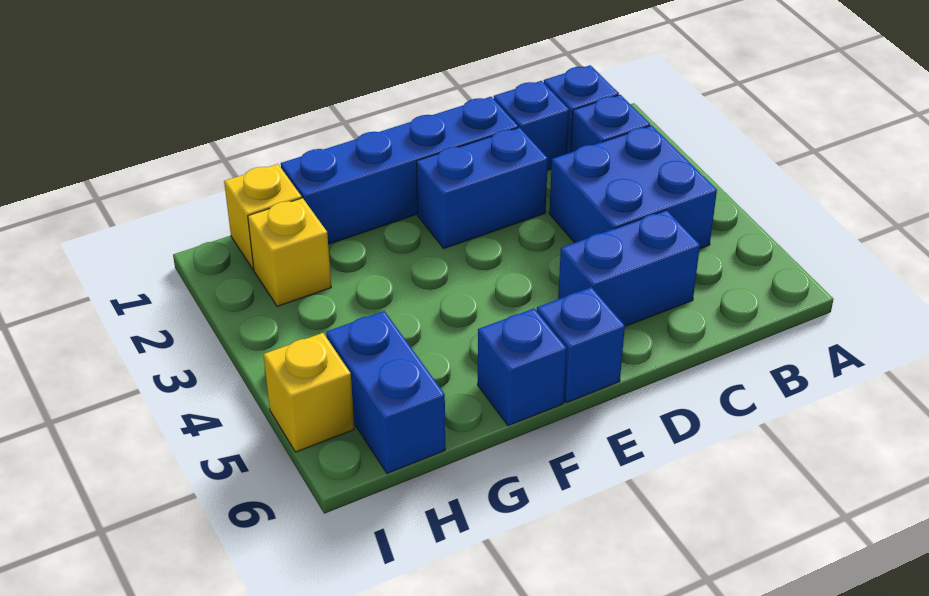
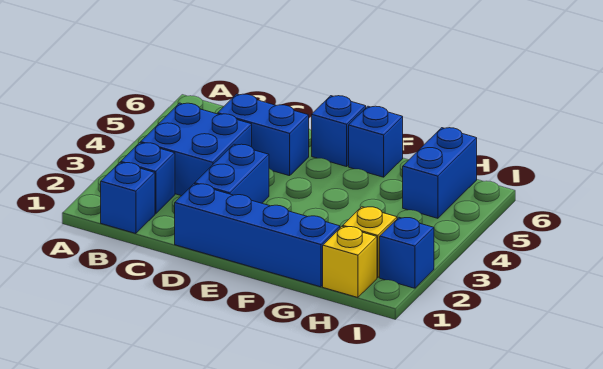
blue 1x1 brick [494,81,569,170] -> blue 1x1 brick moved to [380,218,434,288]
blue 1x2 brick [416,128,548,248] -> blue 1x2 brick turned to [195,144,269,203]
yellow 1x1 brick [263,333,354,452] -> none

